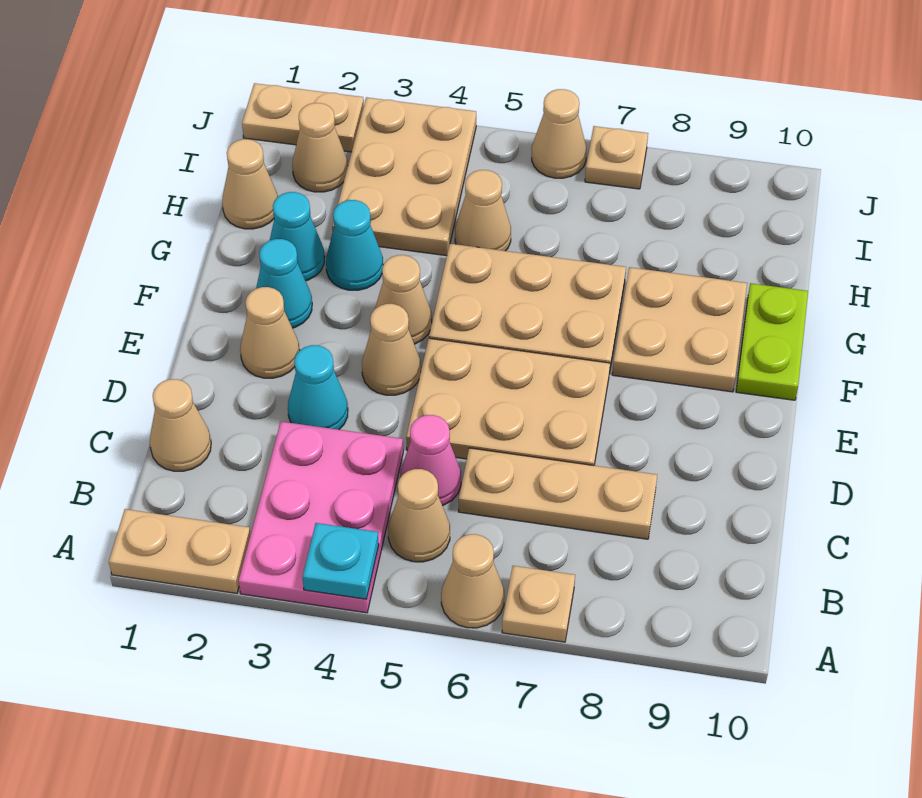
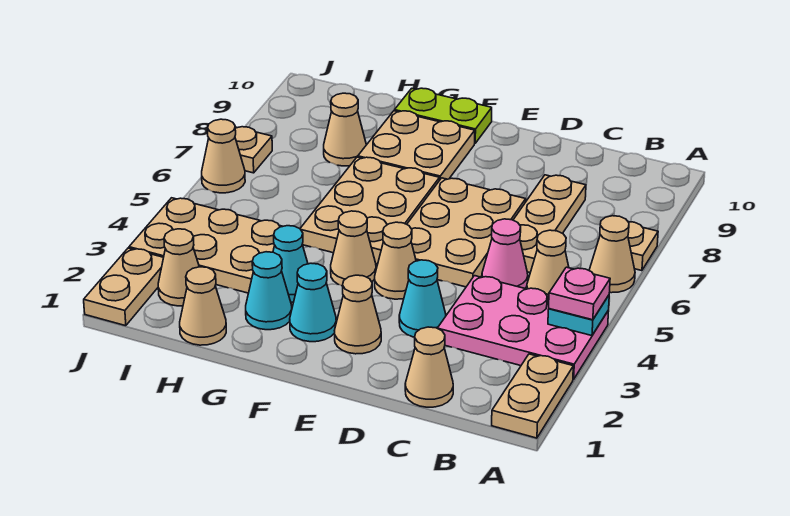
none -> pink 1x1 plate [549,267,610,320]
tan 1x1 cone [455,170,511,251] -> tan 1x1 cone moved to [324,93,366,166]

